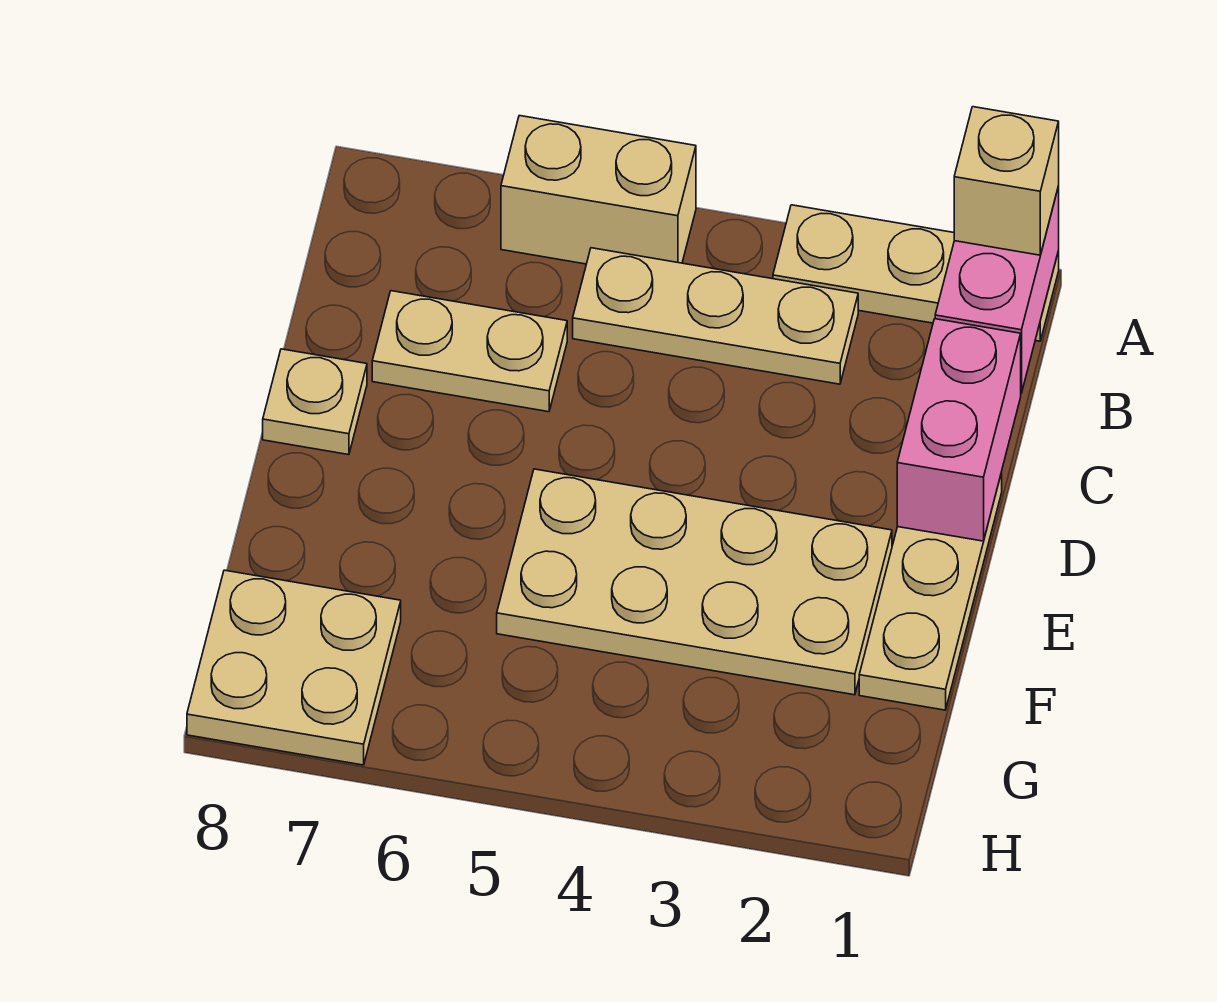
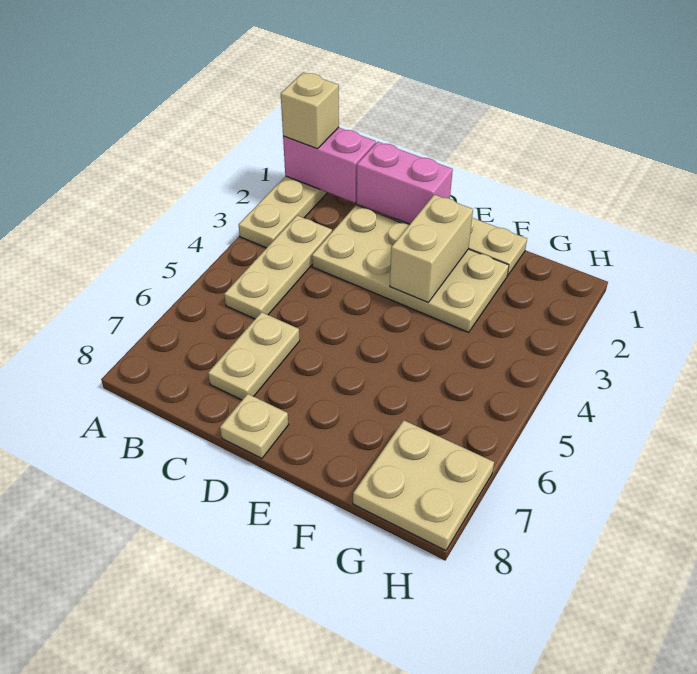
tan 1x2 brick [501,116,696,264] -> tan 1x2 brick moved to [390,195,473,302]
tan 2x4 plate [497,469,892,695] -> tan 2x4 plate turned to [312,205,509,332]

